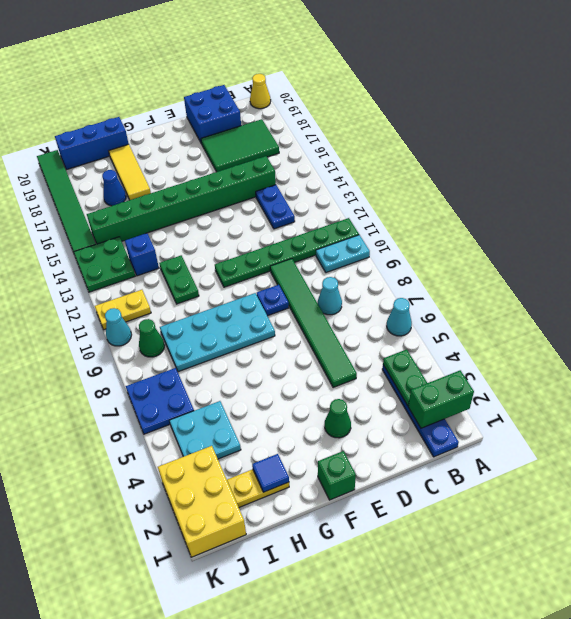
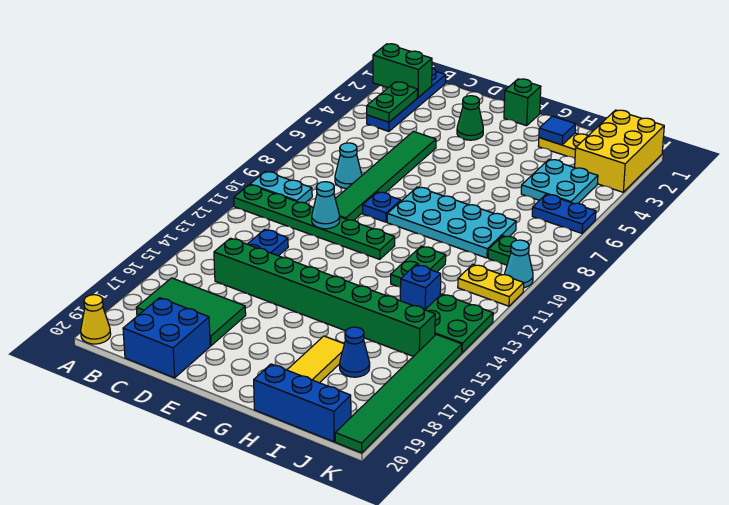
cyan 1x1 cone [387,298,412,336] -> cyan 1x1 cone moved to [312,182,340,229]
blue 2x2 plate [126,368,194,434] -> blue 1x2 plate [532,194,596,233]
green 1x1 cone [139,319,165,357] -> green 1x1 plate [488,236,516,265]

